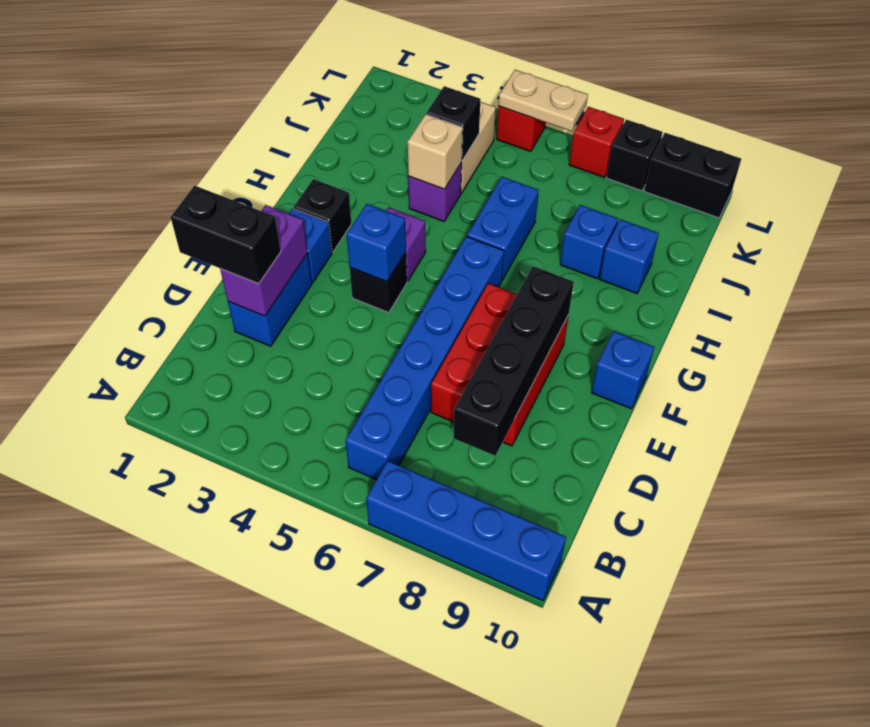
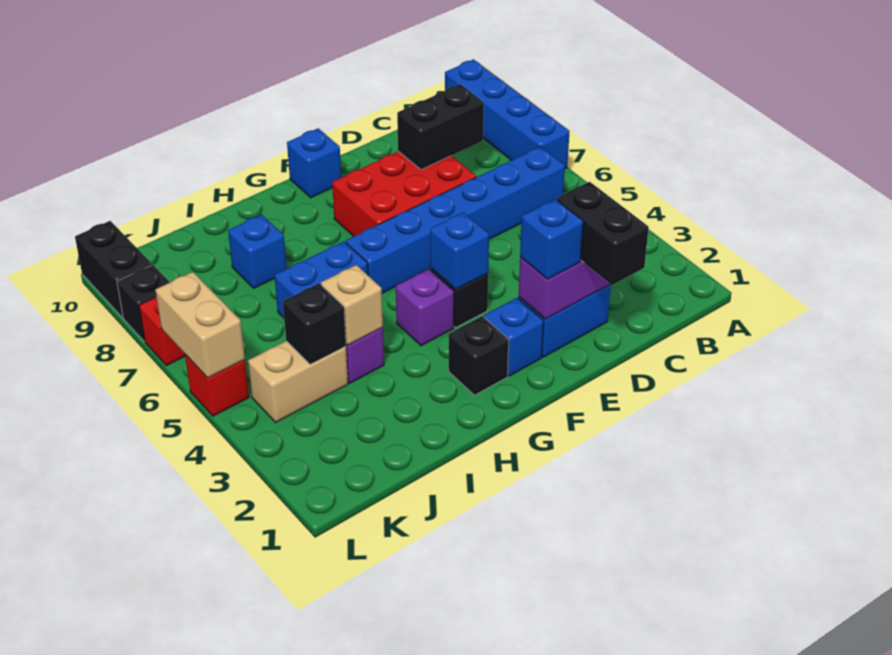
black 1x4 brick [453,266,574,456] -> black 1x2 brick [397,84,484,170]
blue 1x1 brick [600,219,659,293] -> blue 1x1 brick moved to [520,199,583,279]
tan 1x2 plate [498,70,588,131] -> tan 1x2 brick [156,272,245,378]

